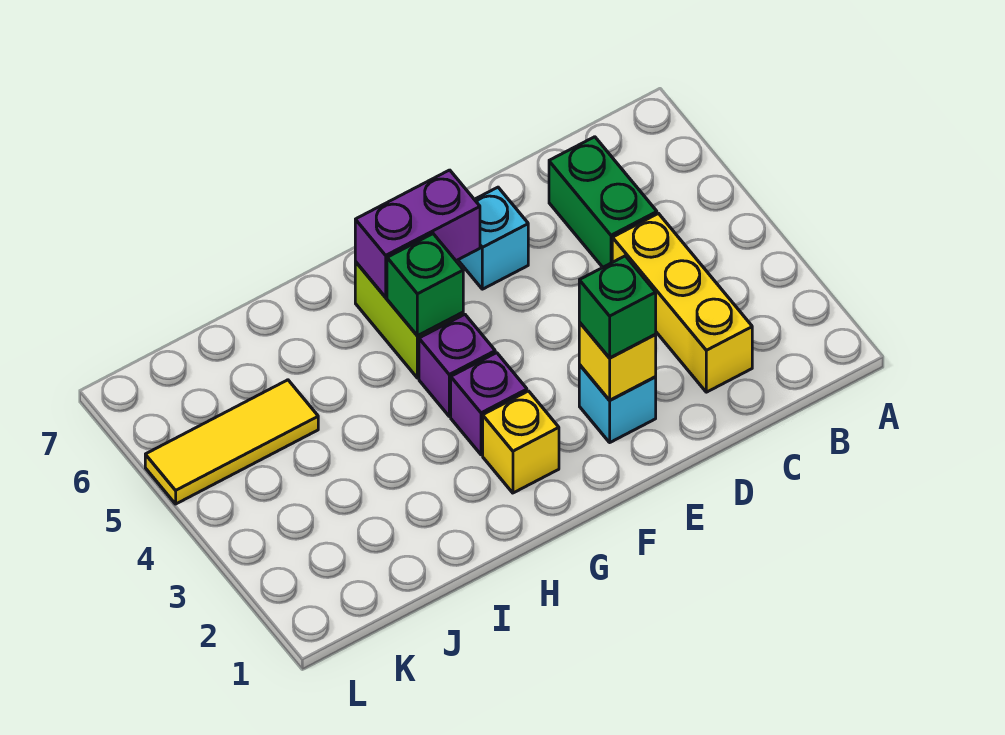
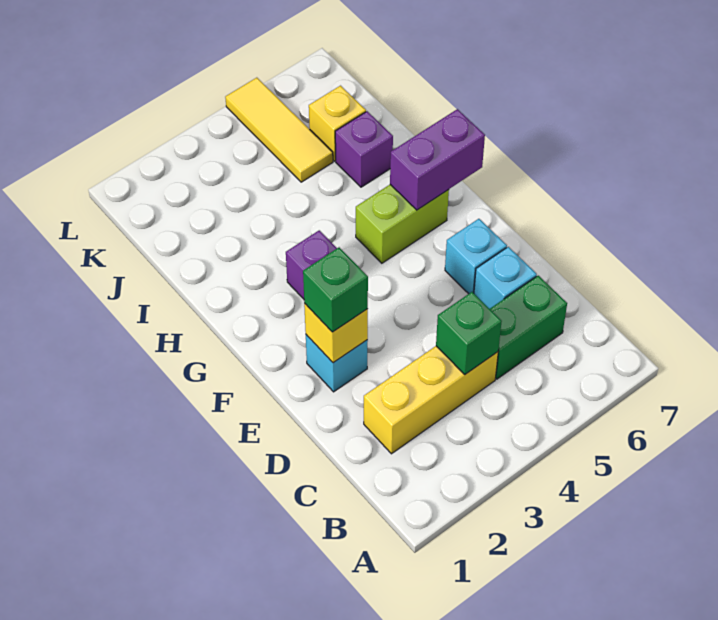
none -> cyan 1x1 brick [474,247,537,309]
purple 1x2 brick [355,170,480,297] -> purple 1x2 brick turned to [390,109,485,210]
yellow 1x1 brick [483,391,559,493] -> yellow 1x1 brick moved to [309,86,366,161]
purple 1x1 brick [419,314,495,416] -> purple 1x1 brick moved to [335,111,393,187]
green 1x1 brick [387,234,463,336] -> green 1x1 brick moved to [436,292,502,374]

